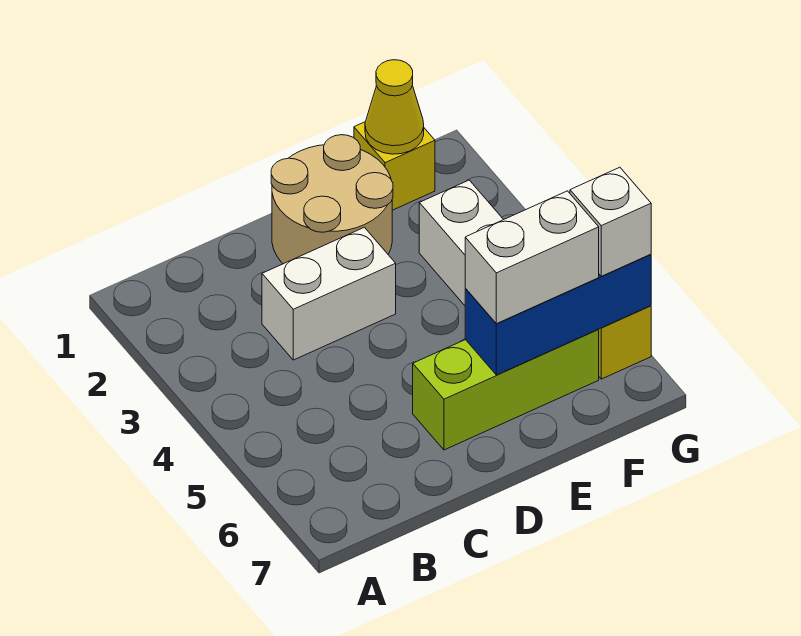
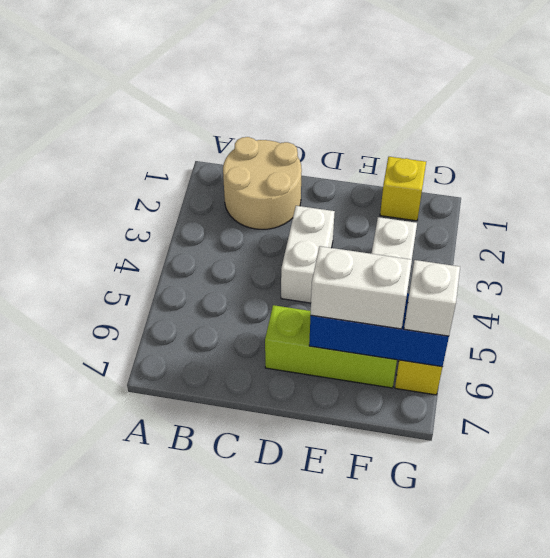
white 1x2 brick [262,227,396,360] -> white 1x2 brick turned to [281,206,335,303]
tan 2x2 round brick [271,135,393,264] -> tan 2x2 round brick moved to [223,137,302,229]
yellow 1x1 cone [365,60,424,154] -> none

